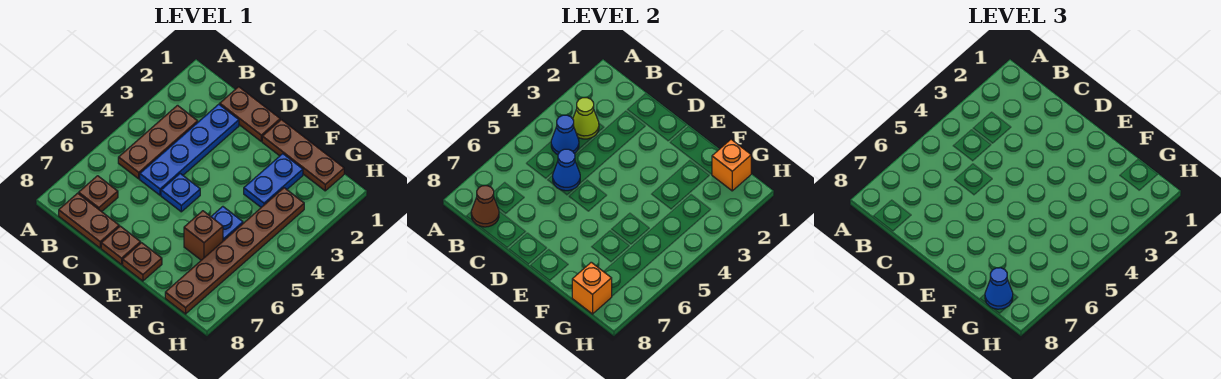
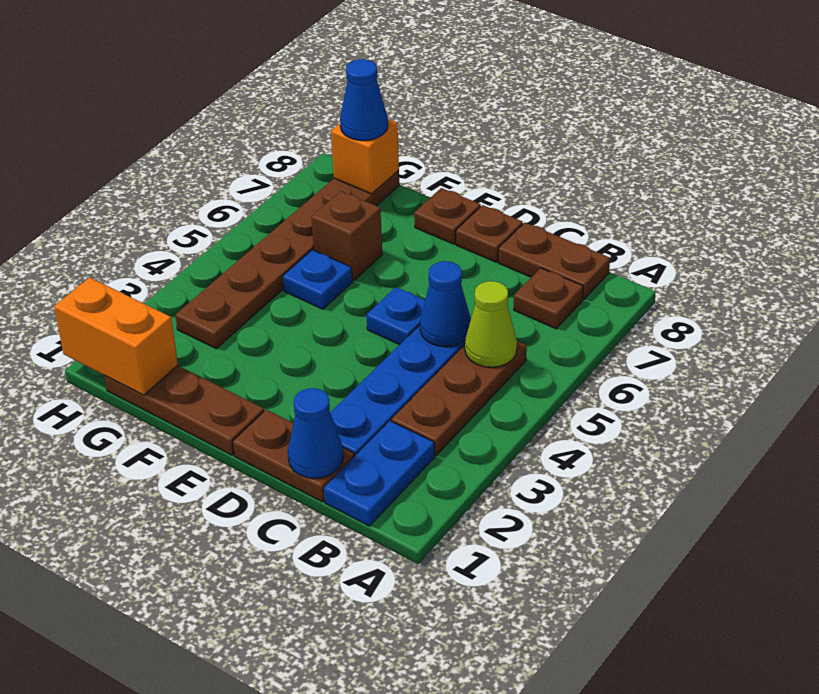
lime 1x1 cone [573,98,599,139] -> lime 1x1 cone moved to [465,281,517,367]
blue 1x1 cone [551,115,579,155] -> blue 1x1 cone moved to [288,388,343,478]
brown 1x1 cone [471,186,499,227] -> none
blue 1x2 plate [244,154,303,207] -> blue 1x2 plate moved to [324,421,435,526]
orange 1x1 brick [712,139,751,191] -> orange 1x2 brick [54,277,178,395]

